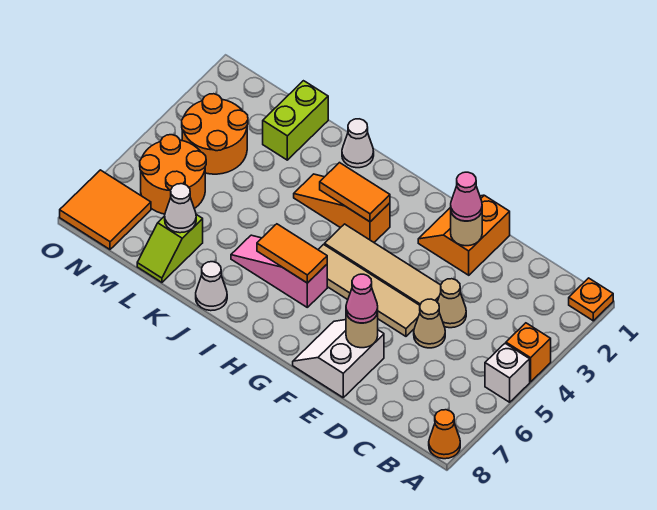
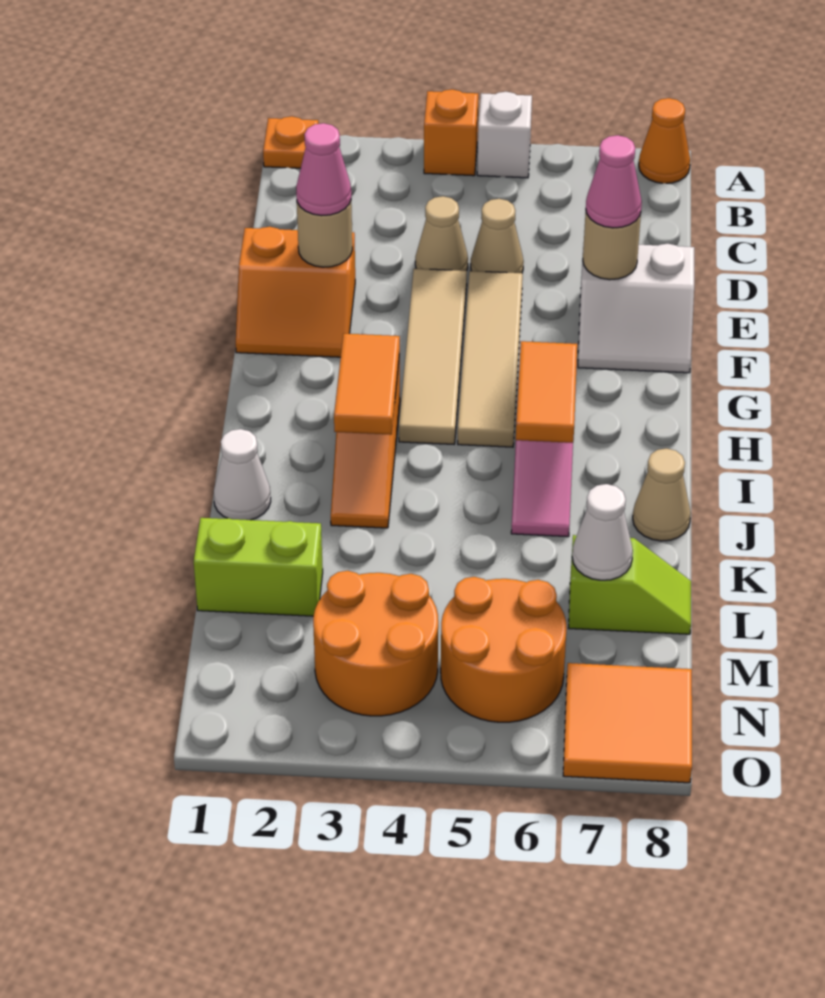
white 1x1 cone [196,262,227,311] -> tan 1x1 cone [633,448,691,541]

